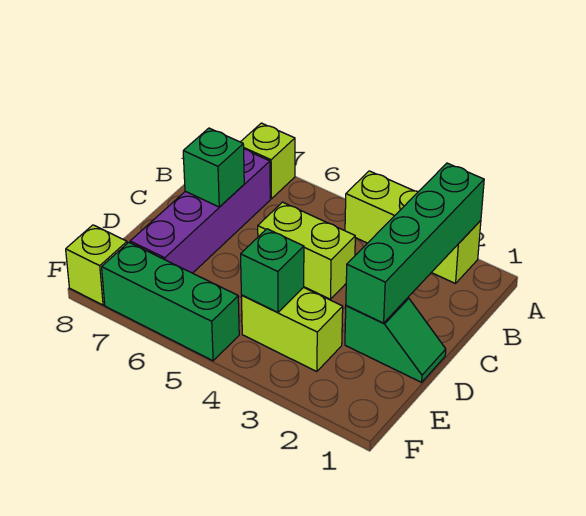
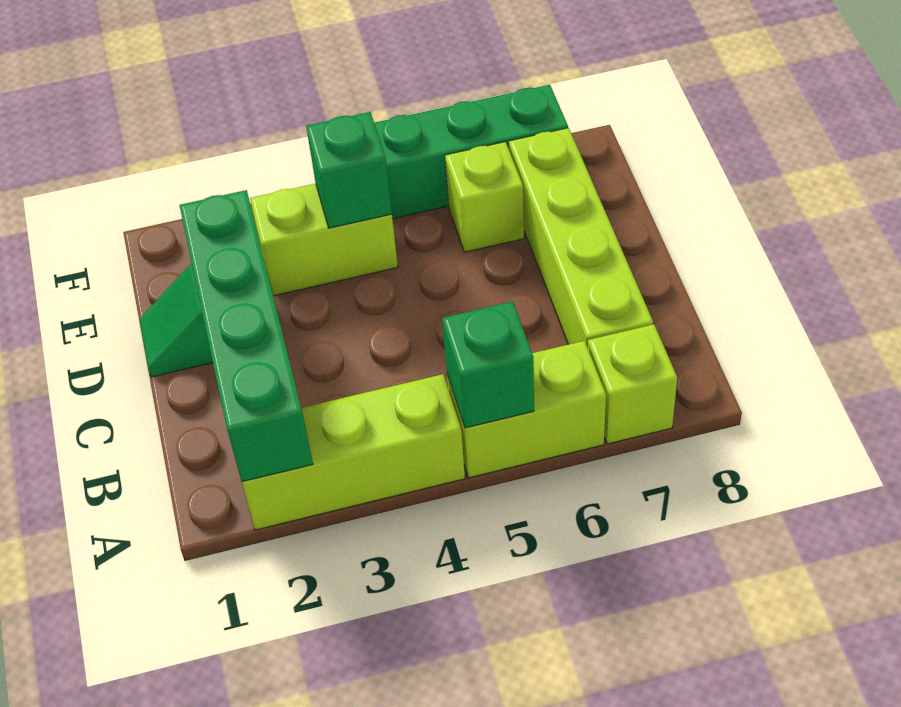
purple 1x4 brick [130,149,270,273] -> lime 1x4 brick [509,128,653,348]
lime 1x2 brick [258,202,355,299] -> lime 1x2 brick moved to [447,341,606,478]
green 1x1 brick [183,128,244,207] -> green 1x1 brick moved to [442,301,534,428]
lime 1x1 brick [66,225,127,305] -> lime 1x1 brick moved to [445,142,524,252]

